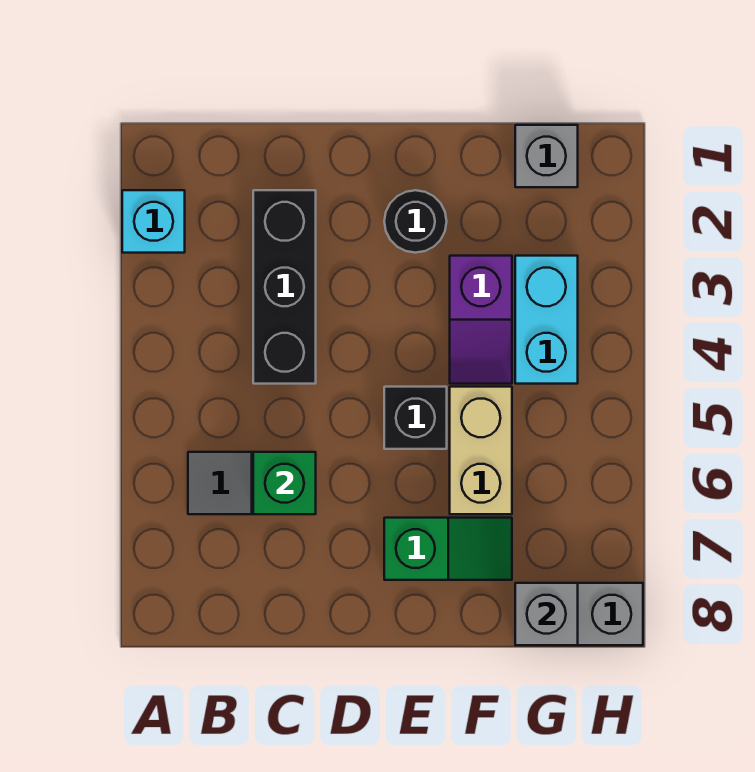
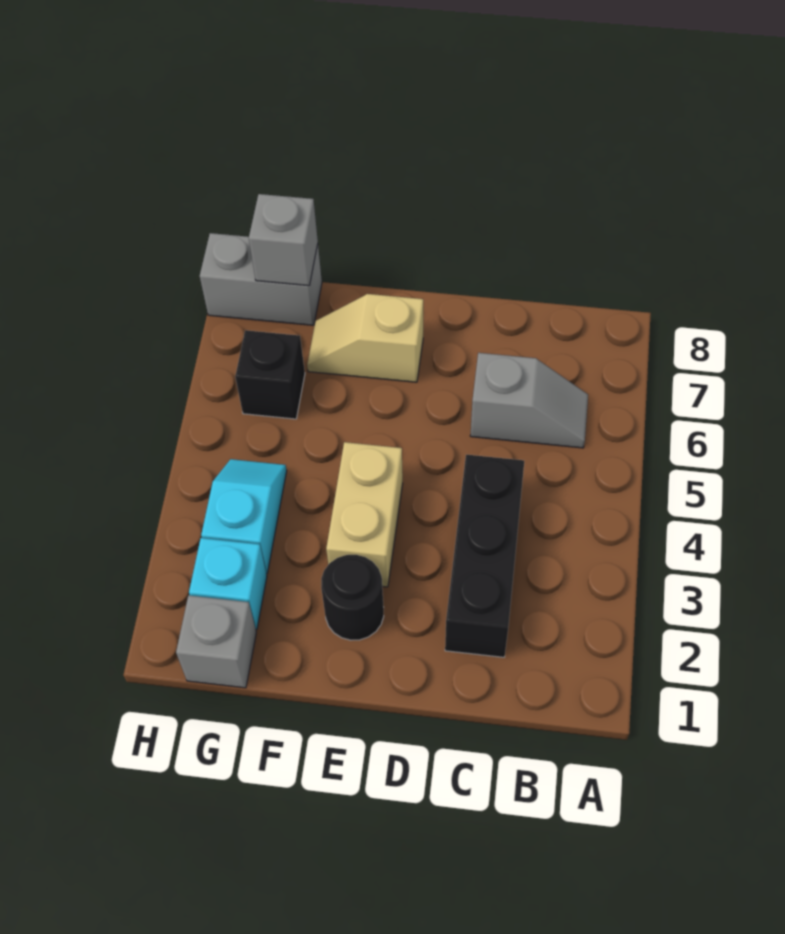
cyan 1x1 brick [122,190,185,253] -> cyan 1x1 brick moved to [189,538,267,630]
green 1x1 brick [253,452,316,514] -> none
black 1x1 brick [384,387,447,449] -> black 1x1 brick moved to [235,330,305,419]
green 1x2 slope [384,518,512,580] -> tan 1x2 slope [307,294,423,382]
purple 1x2 slope [450,256,512,384] -> none
tan 1x2 brick [450,387,512,514] -> tan 1x2 brick moved to [326,442,403,587]
cyan 1x2 brick [515,256,578,384] -> cyan 1x2 slope [201,459,287,574]

